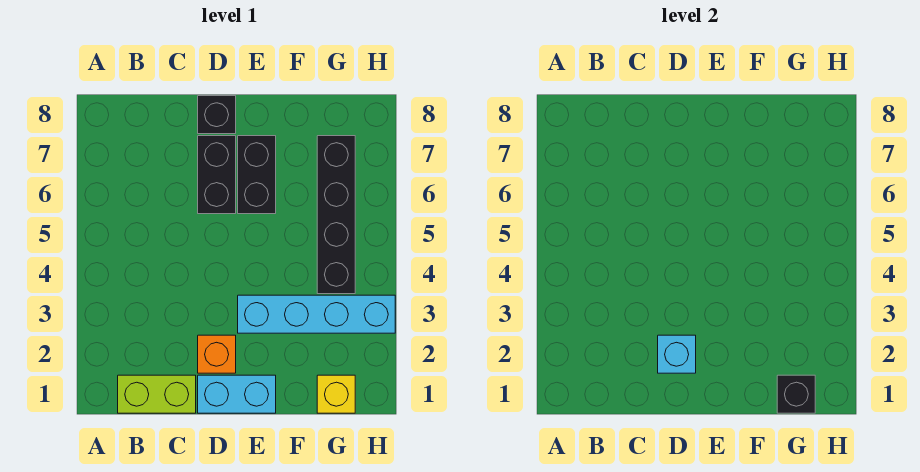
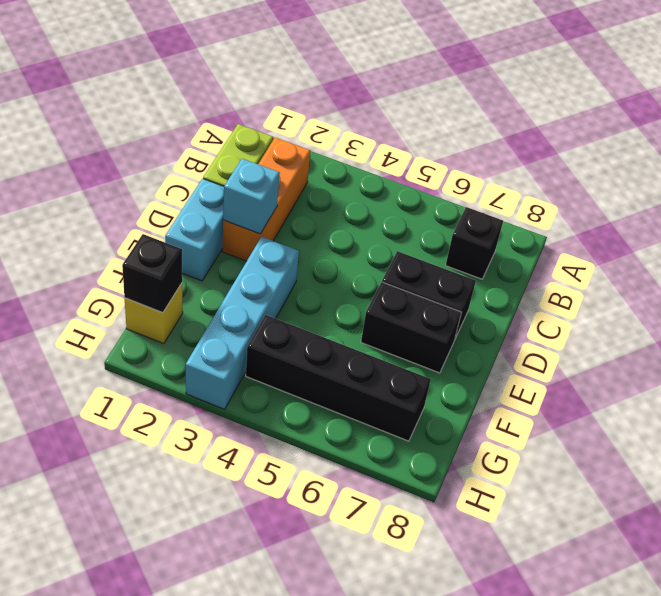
orange 1x1 brick [198,335,236,373] -> orange 1x3 brick [222,138,310,261]
black 1x1 brick [198,96,236,134] -> black 1x1 brick moved to [446,207,503,279]

